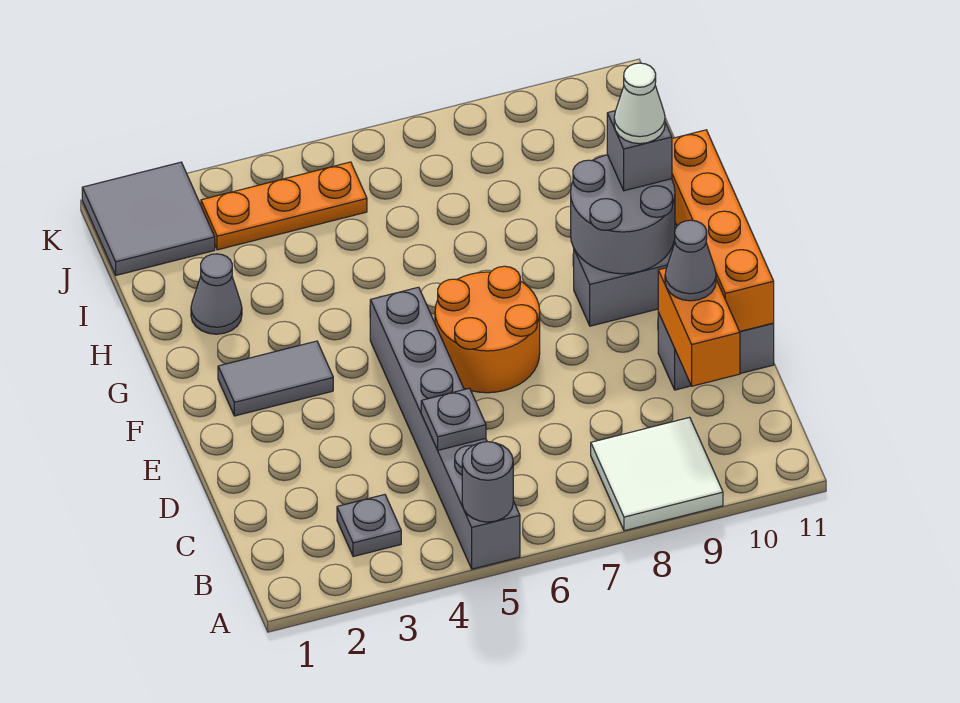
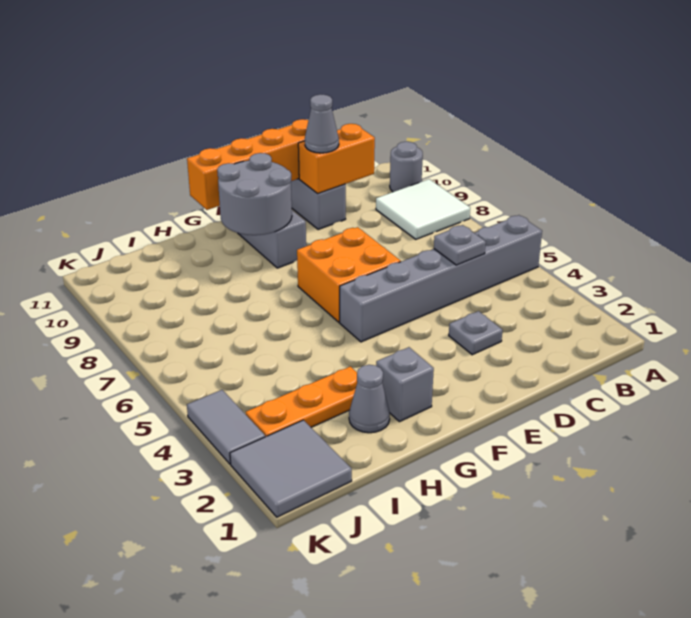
grey 1x1 round brick [462,442,513,522] -> grey 1x1 round brick moved to [390,142,423,192]
grey 1x1 plate [337,495,401,557] -> grey 1x1 plate moved to [449,311,502,355]
orange 2x2 round brick [435,266,540,393] -> orange 2x2 brick [297,227,401,322]
grey 1x2 tile [218,341,333,416] -> grey 1x2 tile moved to [187,390,265,464]
grey 1x1 brick [607,111,672,191] -> grey 1x1 brick moved to [376,347,434,422]
white 1x1 cone [614,63,665,144] -> none
orange 1x3 plate [201,162,367,250] -> orange 1x3 plate turned to [246,367,357,437]

